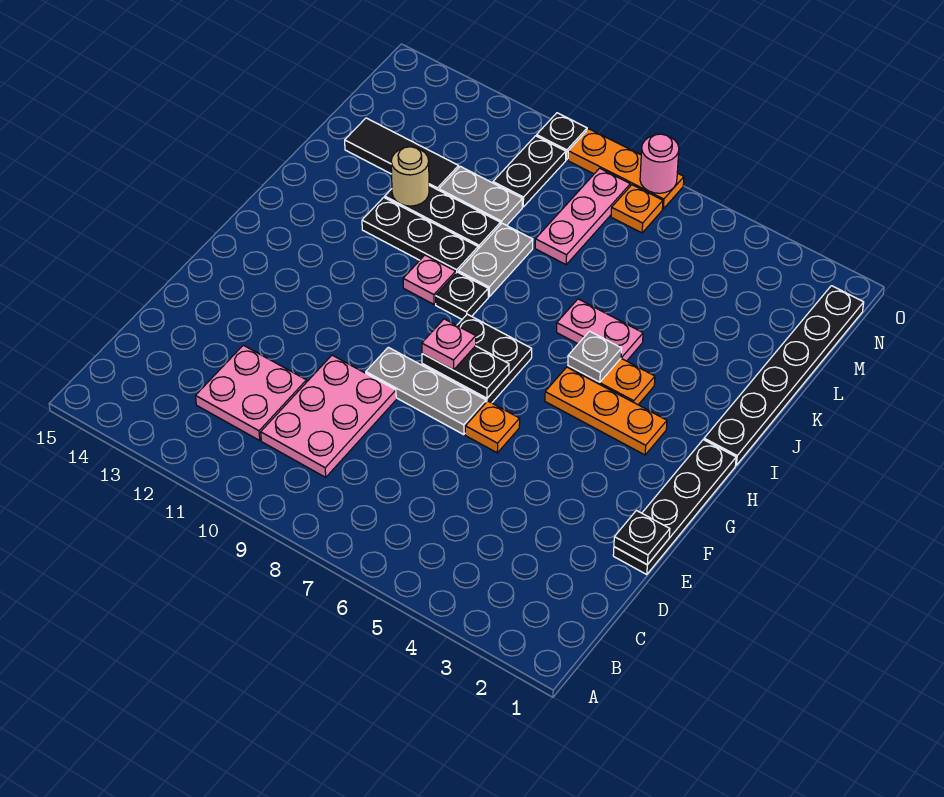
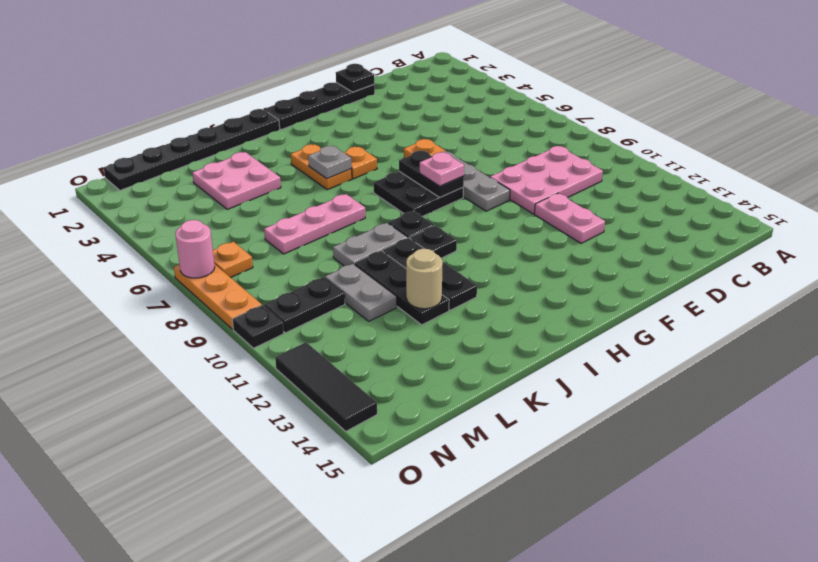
pink 2x2 plate [196,345,307,440] -> pink 2x2 plate moved to [192,152,281,209]
orange 1x3 plate [545,367,667,455] -> orange 1x1 plate [344,147,377,179]
pink 1x1 plate [403,255,456,304] -> black 1x1 plate [410,226,457,258]
pink 1x2 plate [557,299,643,361] -> pink 1x2 plate moved to [534,193,605,243]
pink 1x3 plate [535,168,630,265] -> pink 1x3 plate moved to [264,194,365,254]
black 1x3 tile [345,118,459,190] -> black 1x3 tile moved to [275,342,377,431]

